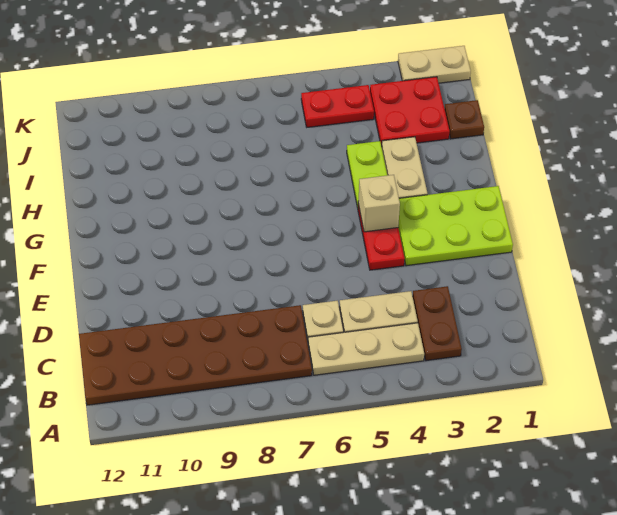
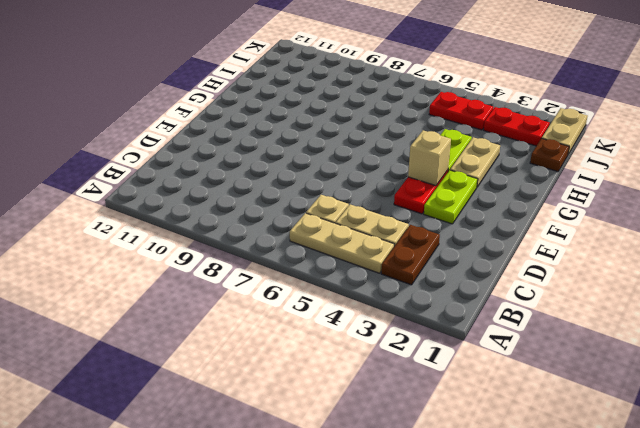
brown 2x6 plate [79,305,312,405] -> none
lime 2x3 plate [398,186,513,266] -> lime 1x2 plate [424,170,478,224]
red 2x2 plate [370,77,450,147] -> red 1x2 plate [484,107,550,146]
tan 1x2 plate [398,46,471,83] -> tan 1x2 plate turned to [542,108,587,154]

